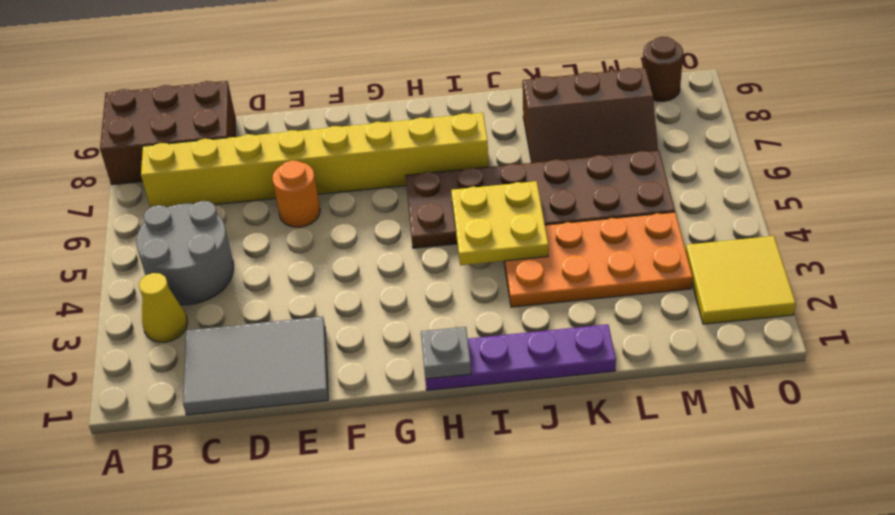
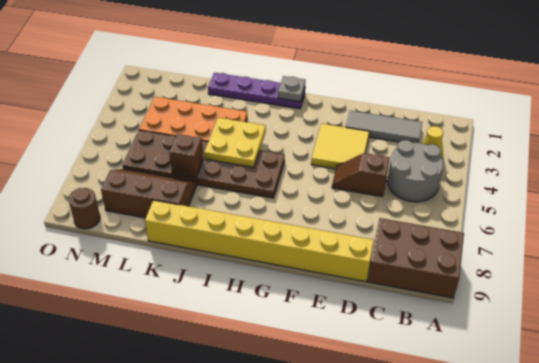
yellow 1x8 brick [141,113,489,207] -> yellow 1x8 brick moved to [145,200,374,282]
grey 2x3 tile [183,316,328,415] -> grey 1x3 tile [346,111,422,143]
none -> brown 1x2 slope [332,153,389,197]
orange 1x1 round brick [272,160,320,227] -> none
none -> brown 1x1 brick [170,134,203,178]
yellow 2x2 tile [686,236,796,324] -> yellow 2x2 tile moved to [311,124,369,169]

